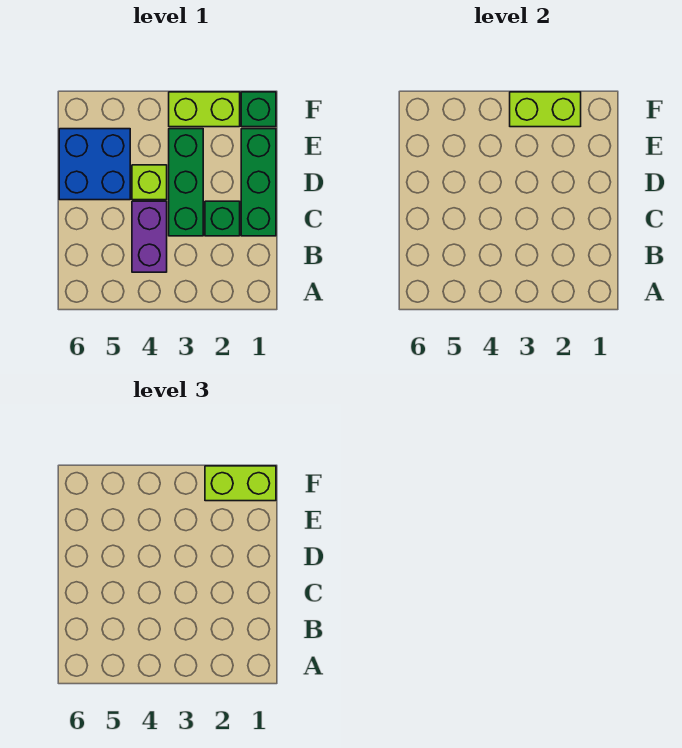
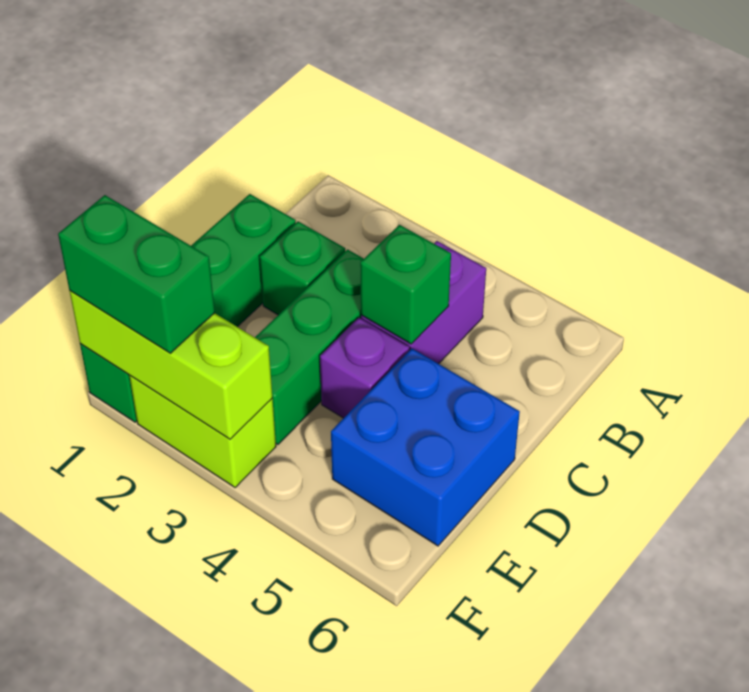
none -> green 1x1 brick [360,225,451,344]
lime 1x1 brick [132,165,167,200] -> purple 1x1 brick [320,318,409,418]
lime 1x2 brick [205,466,276,501] -> green 1x2 brick [58,195,215,353]
lime 1x2 brick [510,92,581,127] -> lime 1x3 brick [70,291,272,439]

